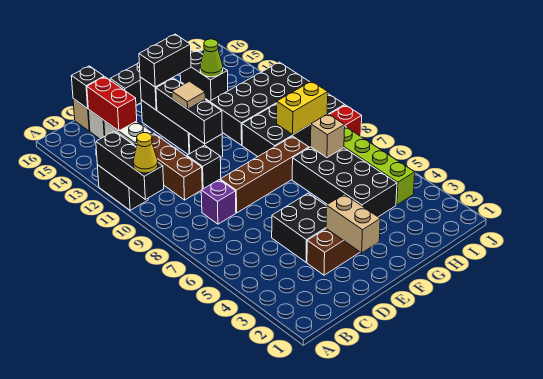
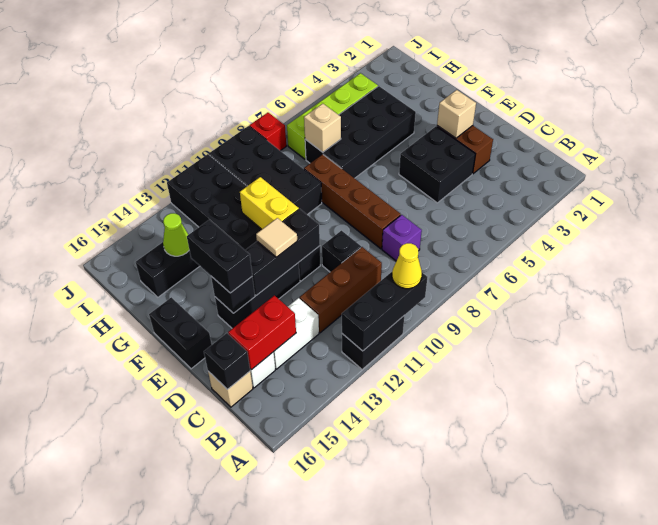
tan 1x2 brick [326,194,380,253] -> tan 1x1 brick [437,90,476,138]
yellow 1x2 brick [277,81,328,134] -> yellow 1x2 brick moved to [240,177,299,229]

